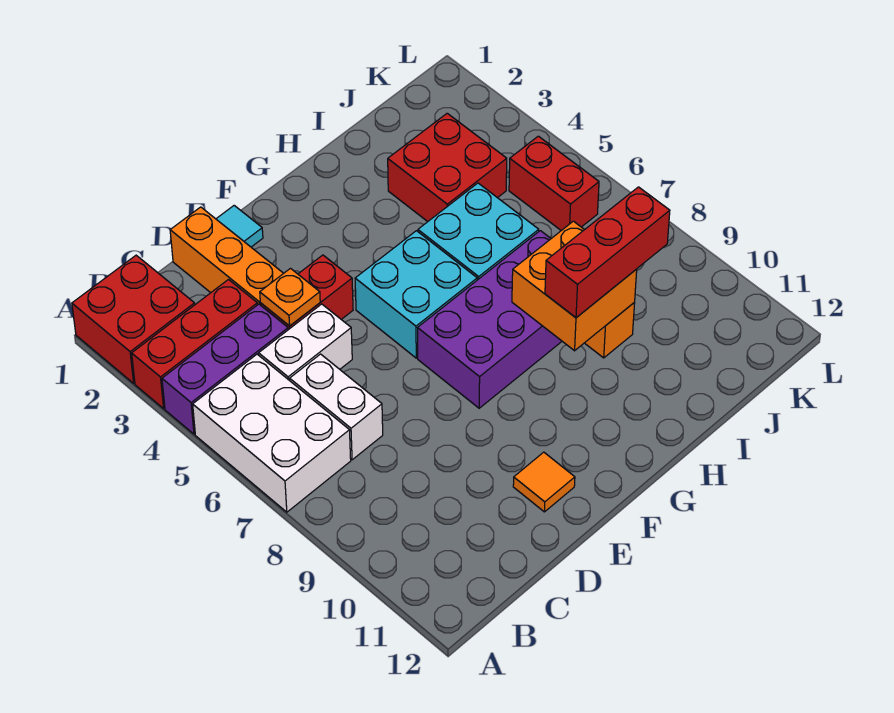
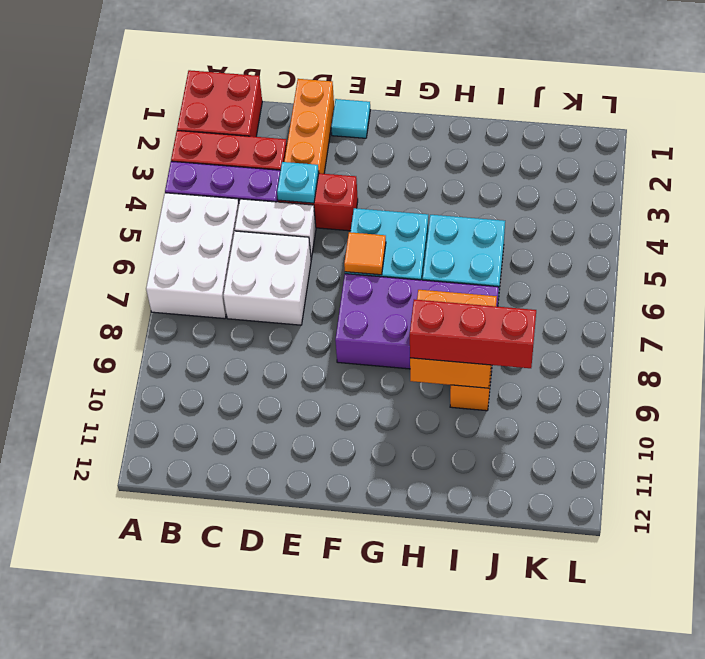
white 1x2 brick [290,354,383,460] -> white 2x2 brick [223,231,311,325]
orange 1x1 plate [260,268,320,326] -> cyan 1x1 plate [277,162,319,203]
orange 1x1 tile [513,452,575,512] -> orange 1x1 tile moved to [344,232,386,275]
red 2x2 brick [388,113,507,222] -> none
red 1x2 brick [509,136,599,231] -> none

